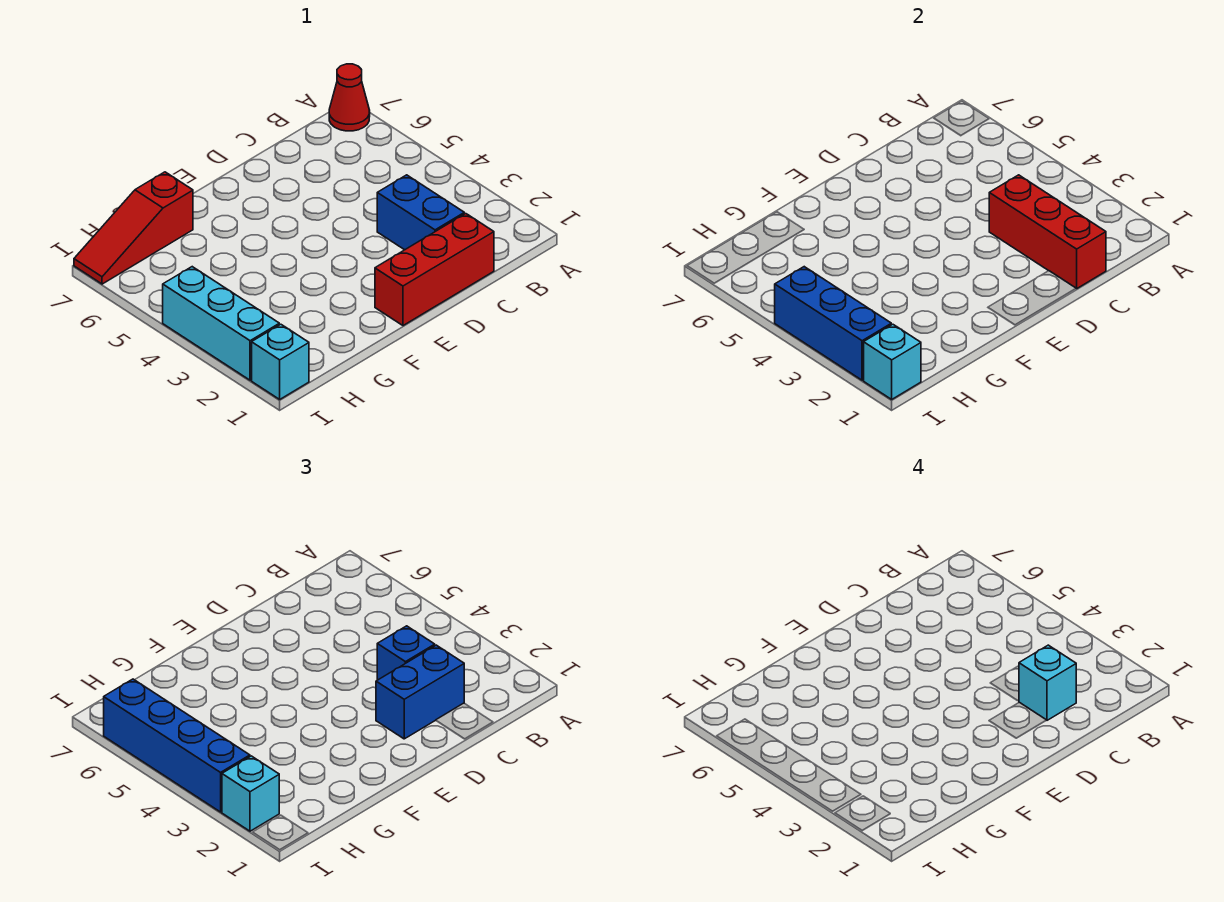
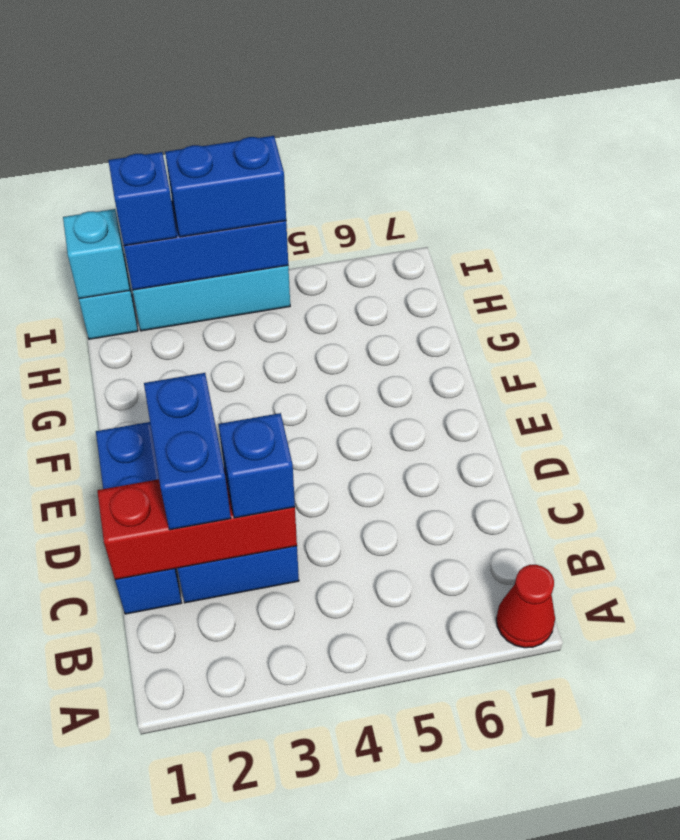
red 1x3 brick [375,214,494,326] -> blue 1x3 brick [96,422,181,614]
cyan 1x1 brick [1019,645,1076,720] -> none
red 1x3 slope [74,172,193,284] -> none
cyan 1x1 brick [222,756,279,831] -> blue 1x1 brick [108,152,177,246]
blue 1x4 brick [104,679,250,812] -> blue 1x2 brick [165,136,286,237]

